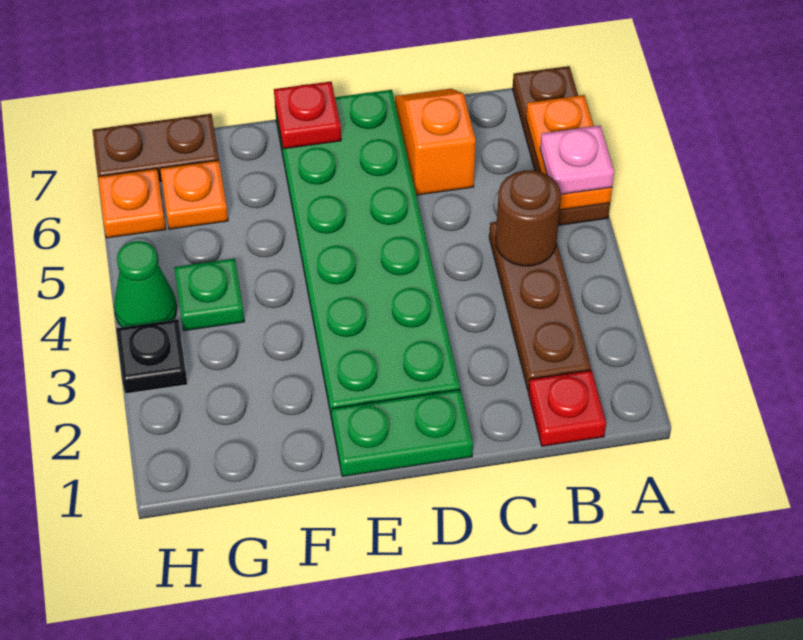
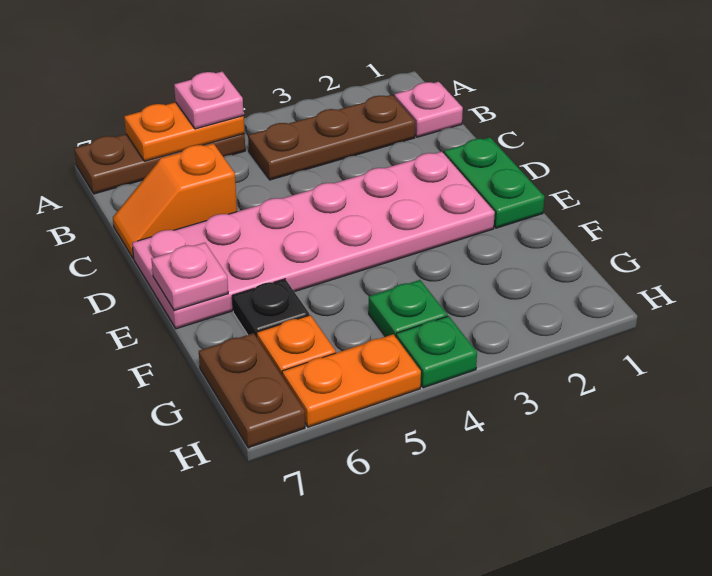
red 1x1 plate [528,370,606,446] -> pink 1x1 plate [394,82,463,137]
brown 1x1 round brick [496,170,561,266] -> none
green 2x6 plate [275,90,460,419] -> pink 2x6 plate [132,152,495,329]
red 1x1 plate [274,82,341,149] -> pink 1x1 plate [151,243,228,311]
black 1x1 plate [116,319,188,394] -> black 1x1 plate moved to [232,279,309,337]
green 1x1 cone [114,241,177,327] -> green 1x1 plate [396,316,477,388]
orange 1x1 plate [98,169,166,238] -> orange 1x2 plate [282,334,421,427]

